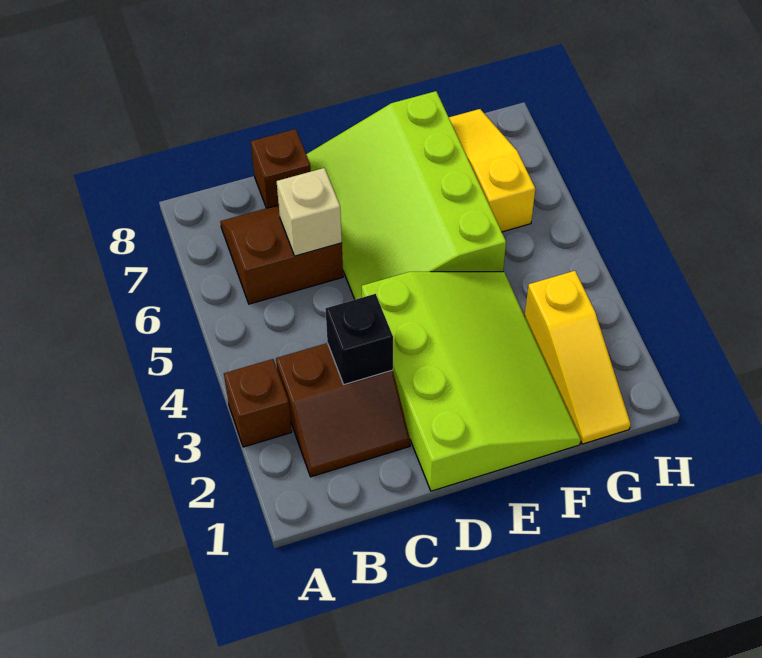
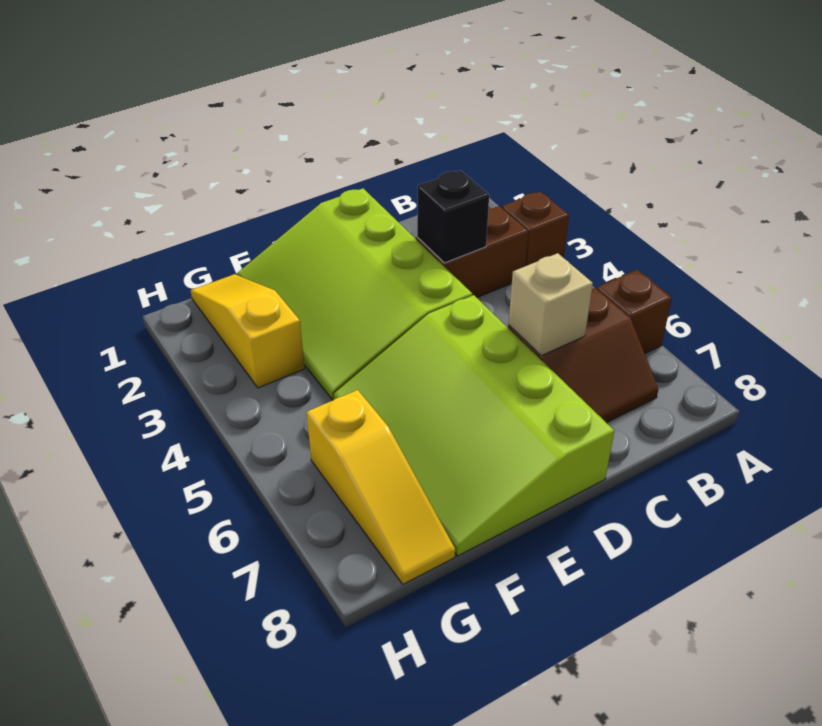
brown 1x1 brick [251,129,311,208] -> brown 1x1 brick moved to [597,270,672,354]
lime 3x4 slope [306,91,506,299] -> lime 3x4 slope turned to [334,295,614,556]

